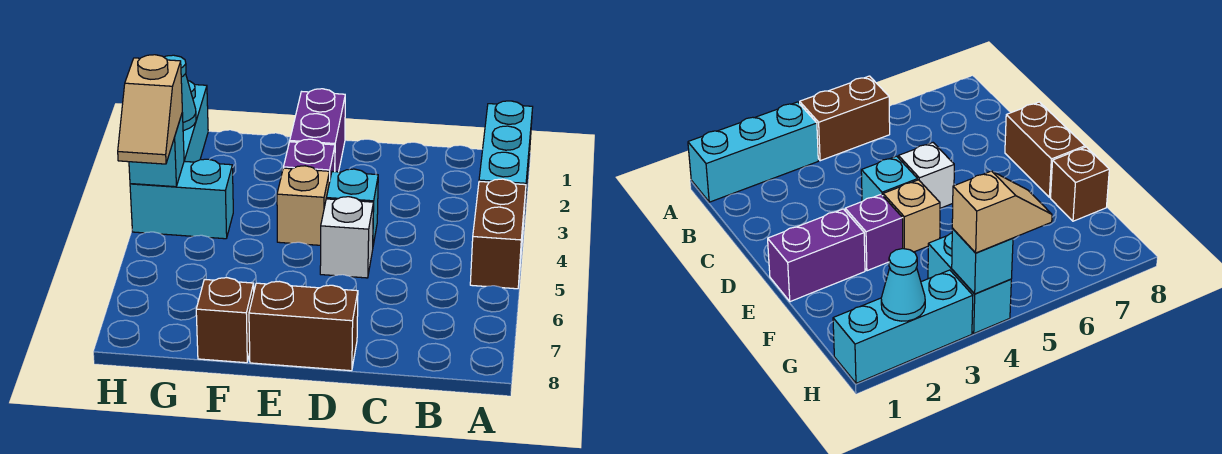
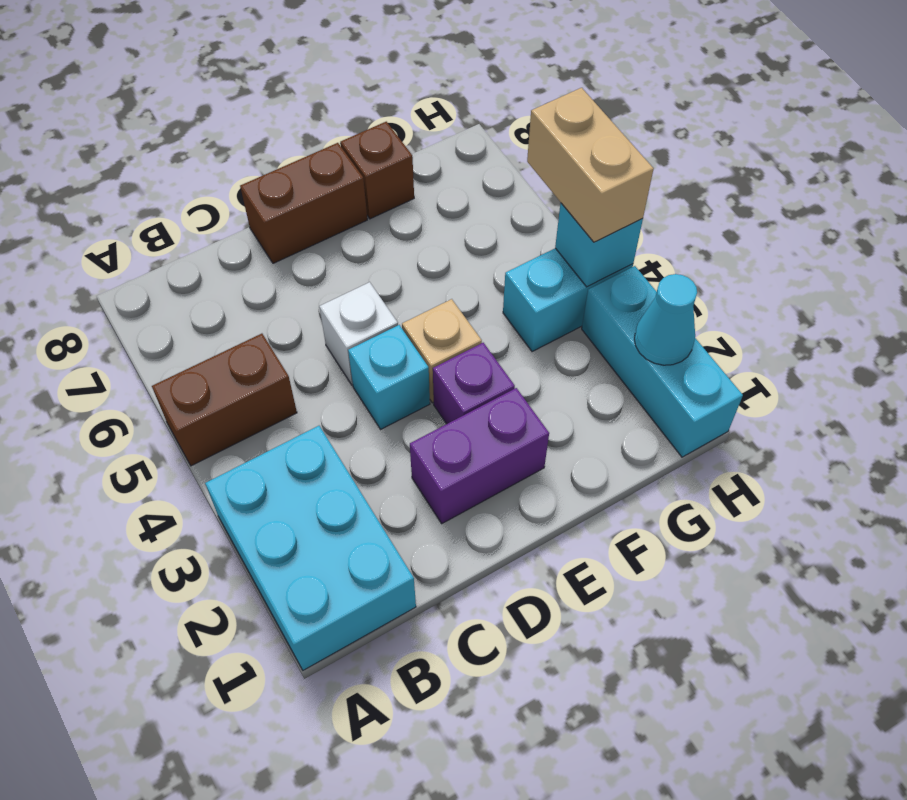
cyan 1x3 brick [479,101,533,226] -> cyan 2x3 brick [205,426,416,670]
brown 1x2 brick [470,179,526,289] -> brown 1x2 brick turned to [152,334,297,466]
purple 1x2 brick [290,89,345,172] -> purple 1x2 brick turned to [410,388,549,524]
tan 1x2 slope [118,55,182,164] -> tan 1x2 brick [527,88,654,242]

